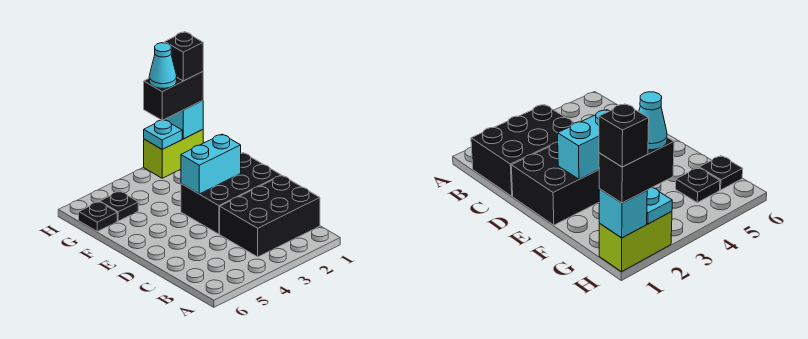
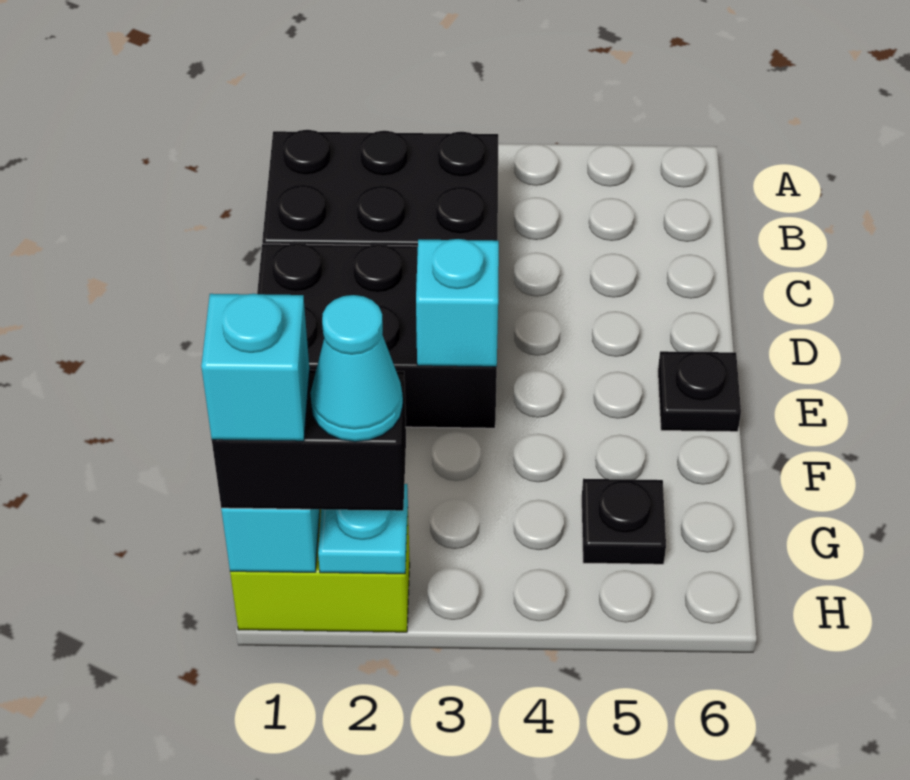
cyan 1x2 brick [181,134,241,194] -> cyan 1x1 brick [416,239,499,367]
black 1x1 plate [79,202,117,231] -> black 1x1 plate moved to [658,351,741,432]
black 1x1 brick [165,32,203,81] -> cyan 1x1 brick [201,294,309,441]

